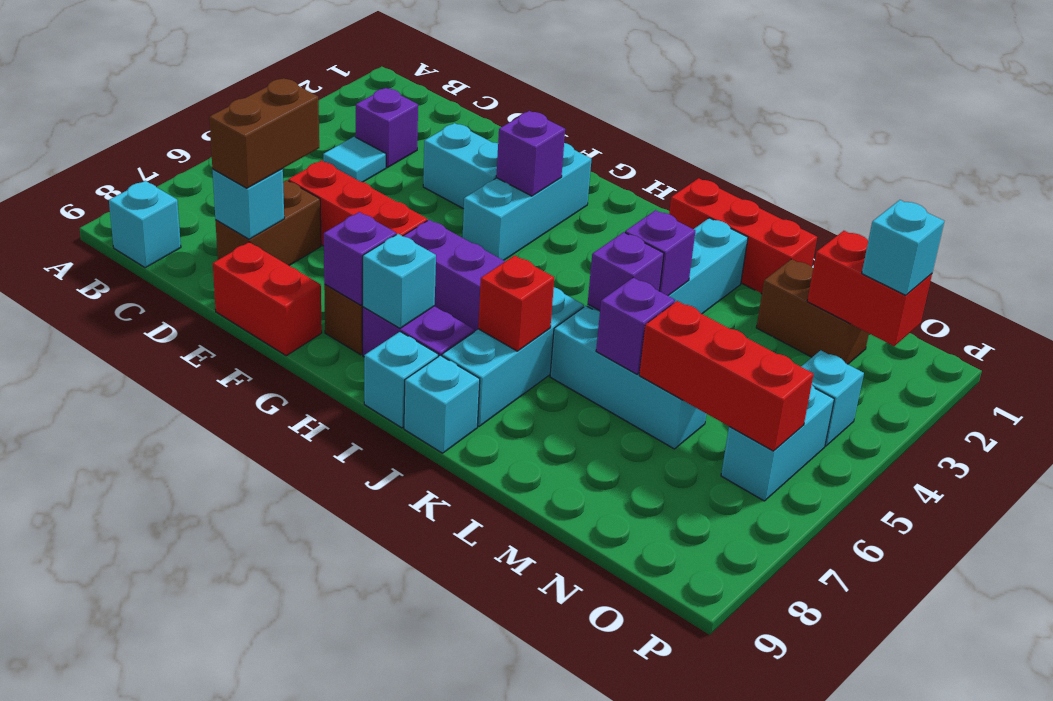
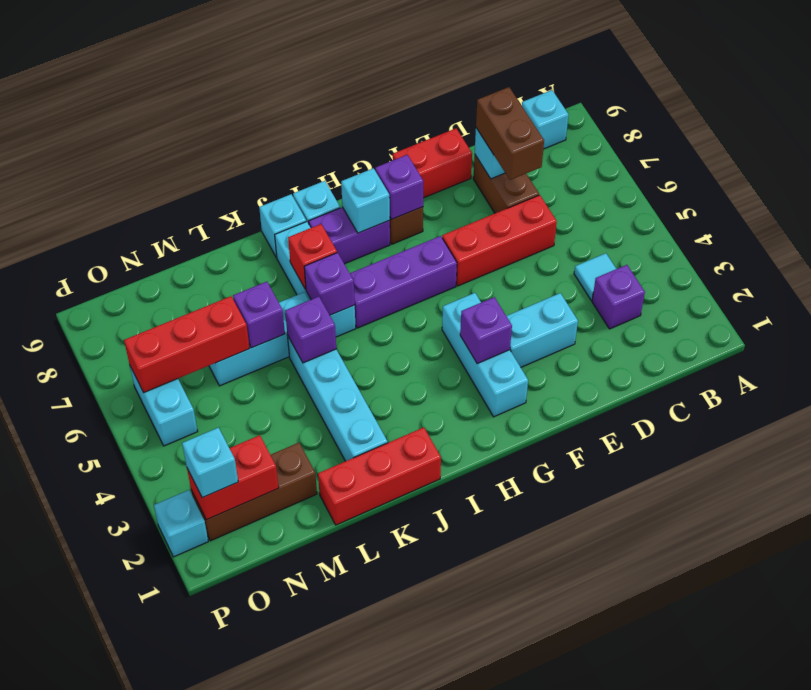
purple 1x1 brick [625,210,695,296] -> purple 1x1 brick moved to [304,253,355,315]
brown 1x2 brick [756,259,869,364] -> brown 1x3 brick [191,443,317,541]
cyan 1x1 brick [801,350,864,446] -> cyan 1x1 brick moved to [154,490,208,557]

